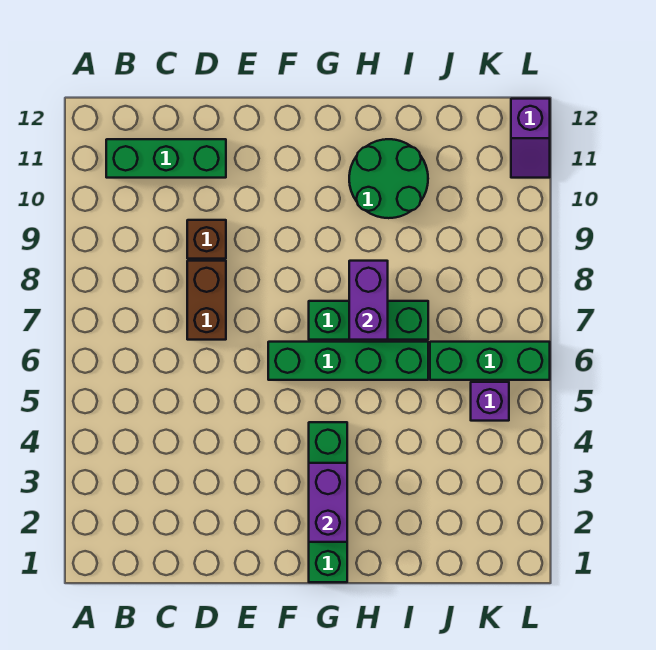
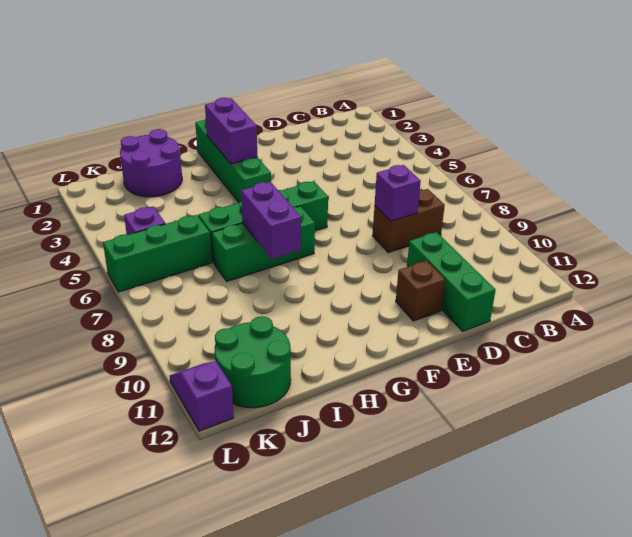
green 1x3 brick [106,139,226,178] -> green 1x3 brick turned to [407,232,495,331]
brown 1x2 brick [187,261,226,340] -> brown 1x2 brick turned to [372,189,445,252]
none -> purple 1x1 brick [375,165,421,221]
brown 1x1 brick [187,220,226,259] -> brown 1x1 brick moved to [396,260,445,321]
green 2x2 round brick [349,139,428,218] -> green 2x2 round brick moved to [215,316,291,408]
none -> purple 2x2 round brick [120,129,182,197]

